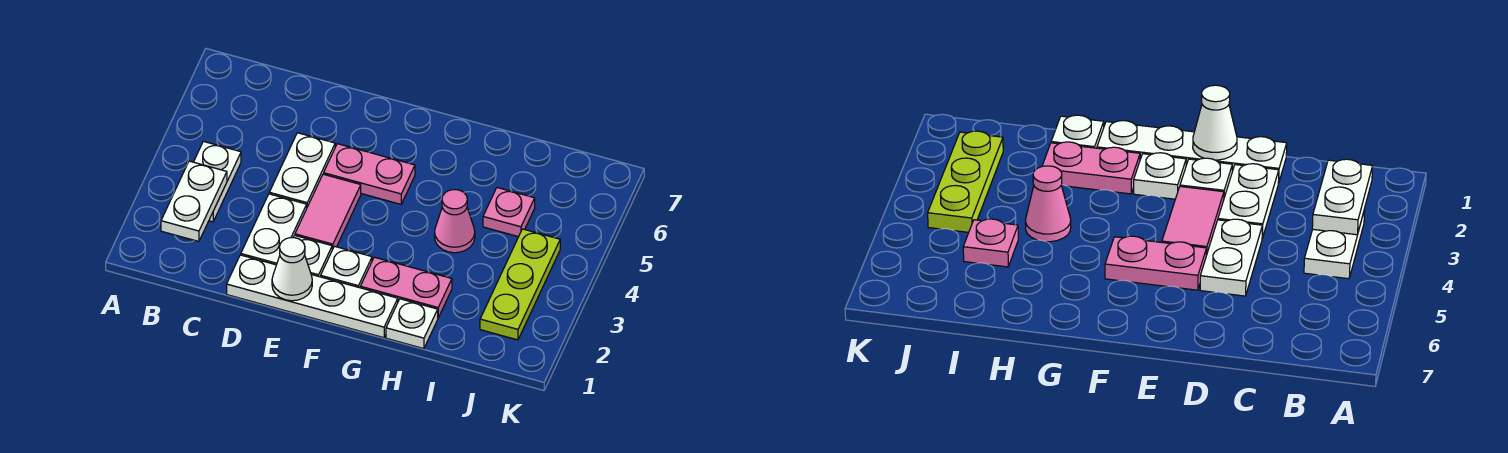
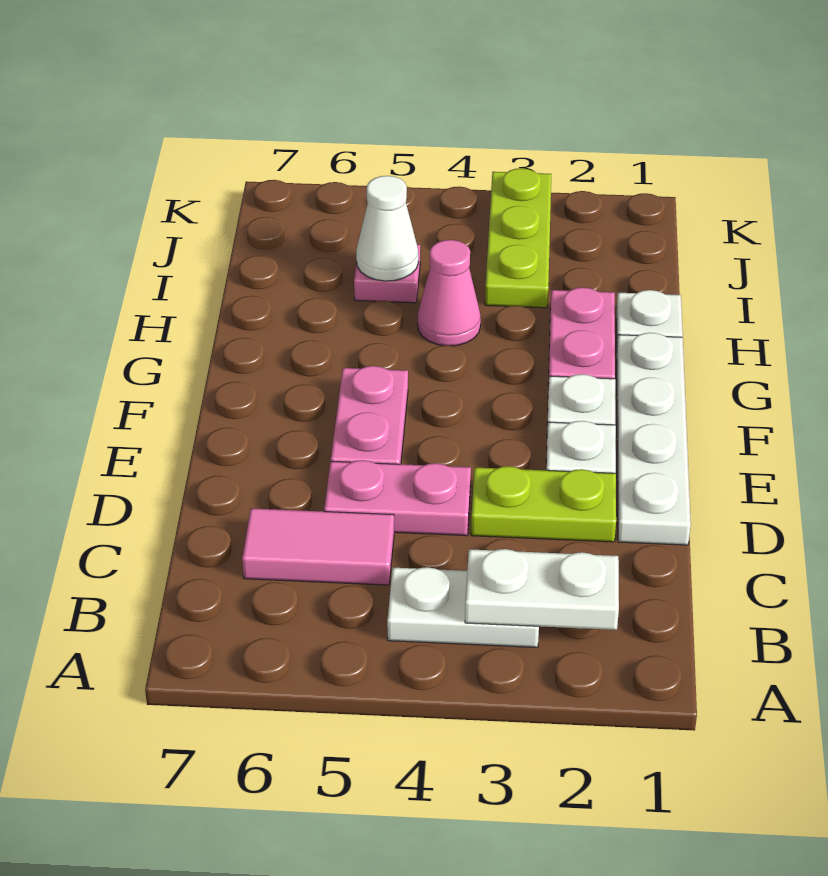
white 1x2 plate [241,194,307,265] -> lime 1x2 plate [471,466,616,542]
white 1x2 plate [269,133,335,207] -> pink 1x2 plate [324,460,471,536]
white 1x1 cone [272,238,312,301] -> white 1x1 cone moved to [356,176,418,281]
pink 1x2 tile [295,174,361,250] -> pink 1x2 tile moved to [242,508,394,585]
lime 1x3 plate [480,229,560,340] -> lime 1x3 plate turned to [485,168,551,308]

